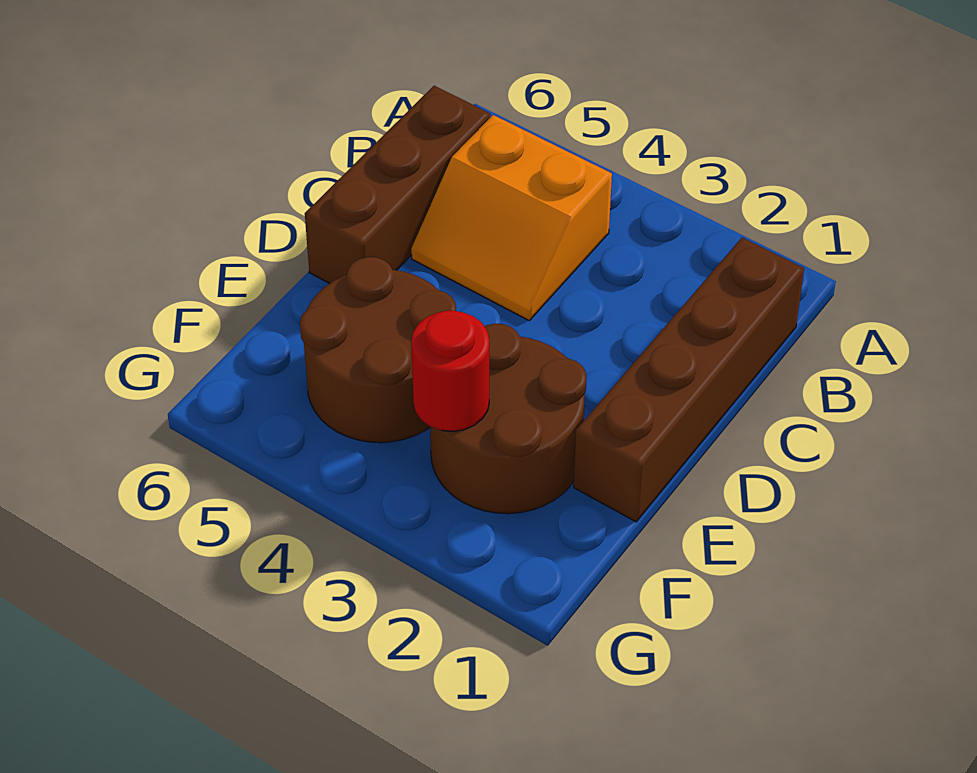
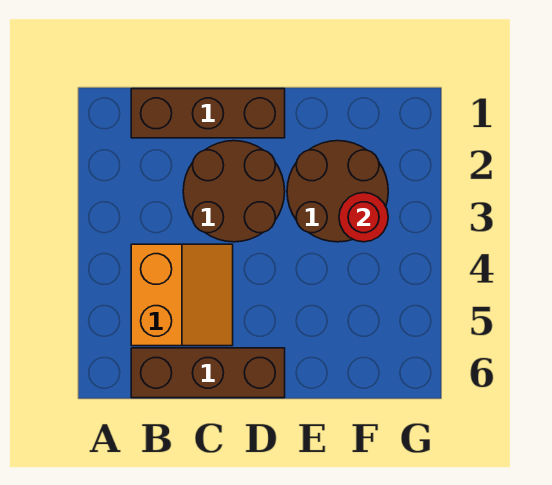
brown 1x4 brick [574,238,804,522] -> brown 1x3 brick [131,89,285,138]
brown 2x2 round brick [300,257,456,443] -> brown 2x2 round brick moved to [183,141,285,242]

